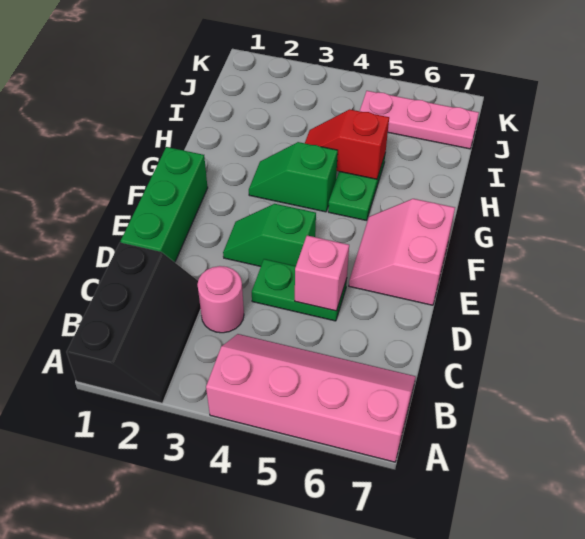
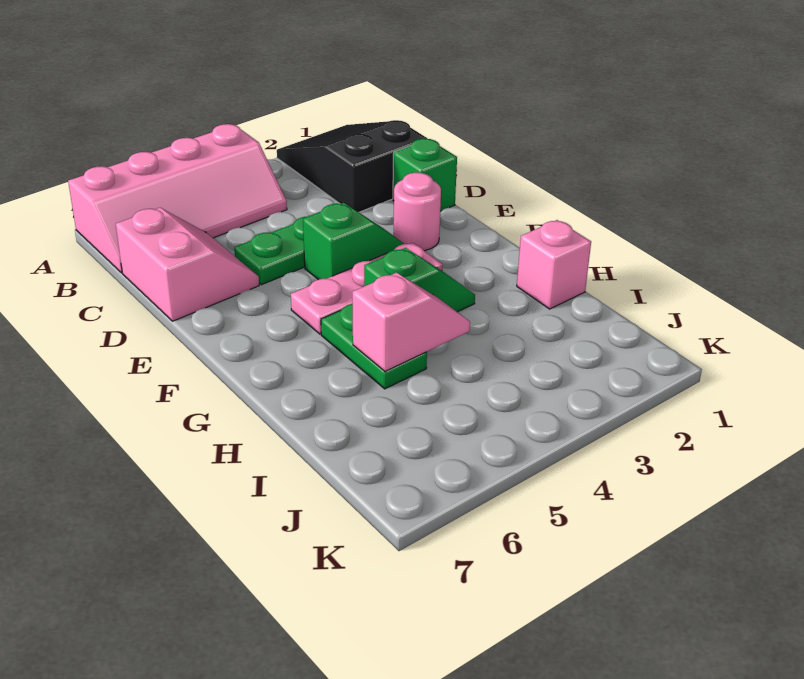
black 2x3 slope [67,243,201,403] -> black 2x3 slope turned to [277,120,427,212]
pink 1x1 round brick [197,266,244,333] -> pink 1x1 round brick moved to [393,173,441,251]
green 1x3 brick [121,147,208,262] -> green 1x1 brick [393,139,457,211]
pink 1x1 brick [295,235,349,311] -> pink 1x1 brick moved to [517,220,591,309]
pink 2x2 slope [349,199,455,305] -> pink 2x2 slope moved to [116,208,259,321]
red 1x2 slope [305,109,389,179] -> pink 1x2 slope [352,273,470,371]
pink 1x3 plate [360,91,479,149] -> pink 1x3 plate moved to [291,243,443,334]

